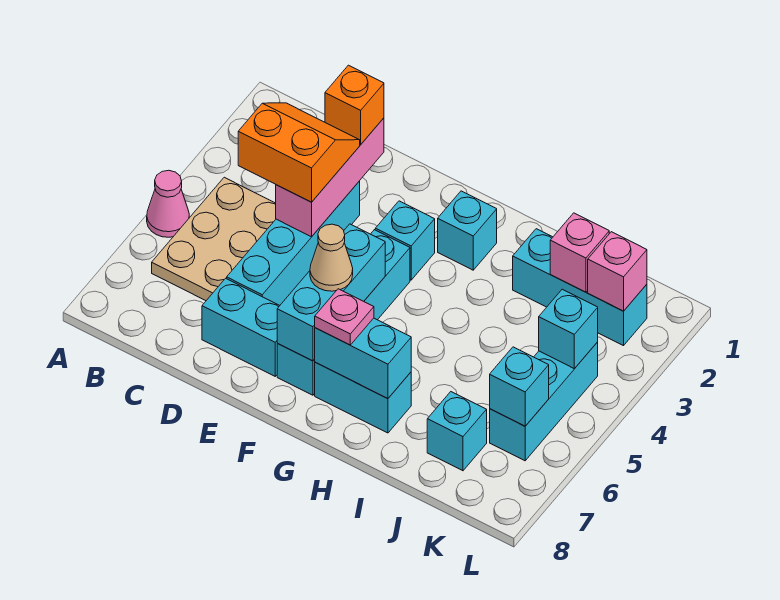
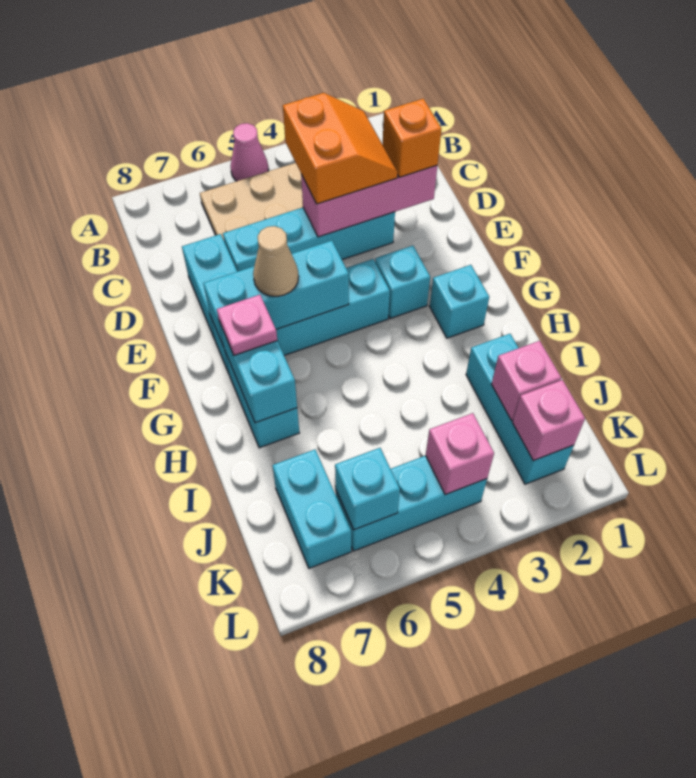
cyan 1x1 brick [427,392,487,471] -> cyan 1x2 brick [272,450,351,568]
cyan 1x1 brick [539,289,598,369] -> pink 1x1 brick [426,413,494,495]

